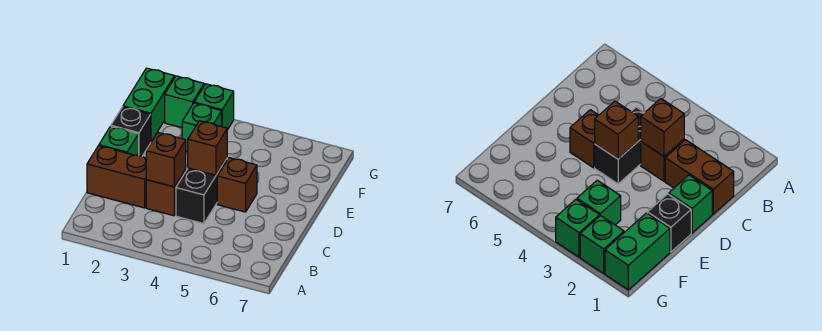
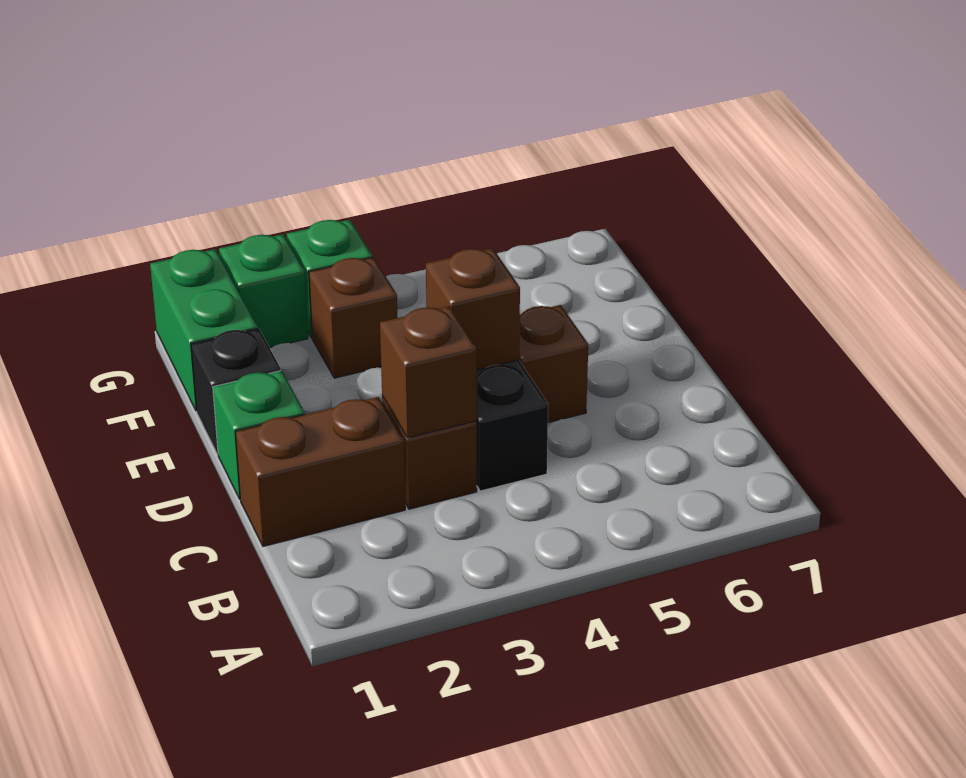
green 1x1 brick [182,103,222,152] -> brown 1x1 brick [309,257,397,378]

